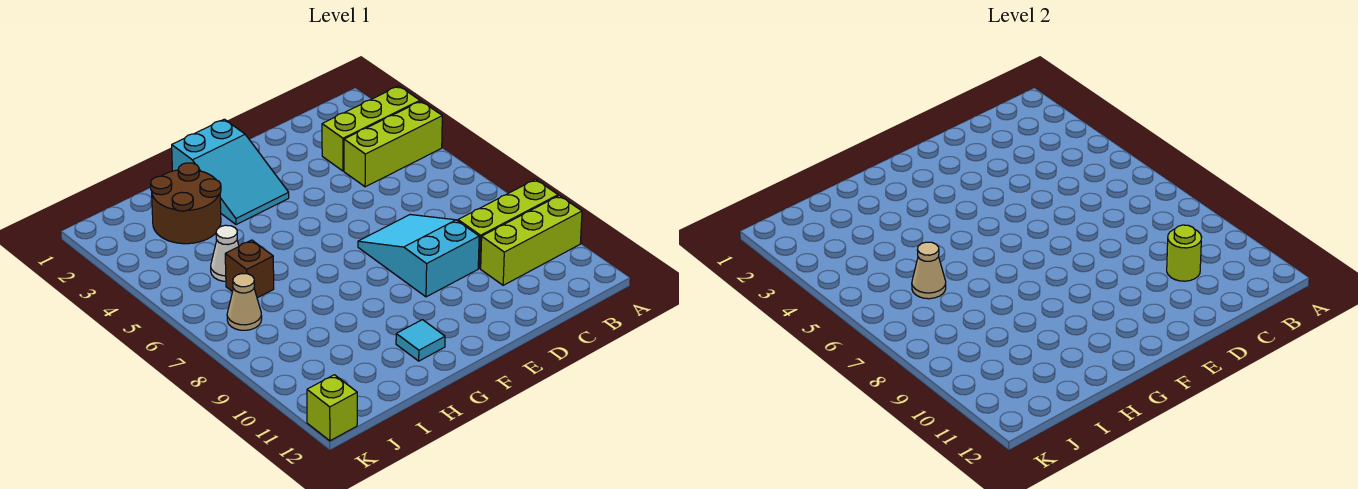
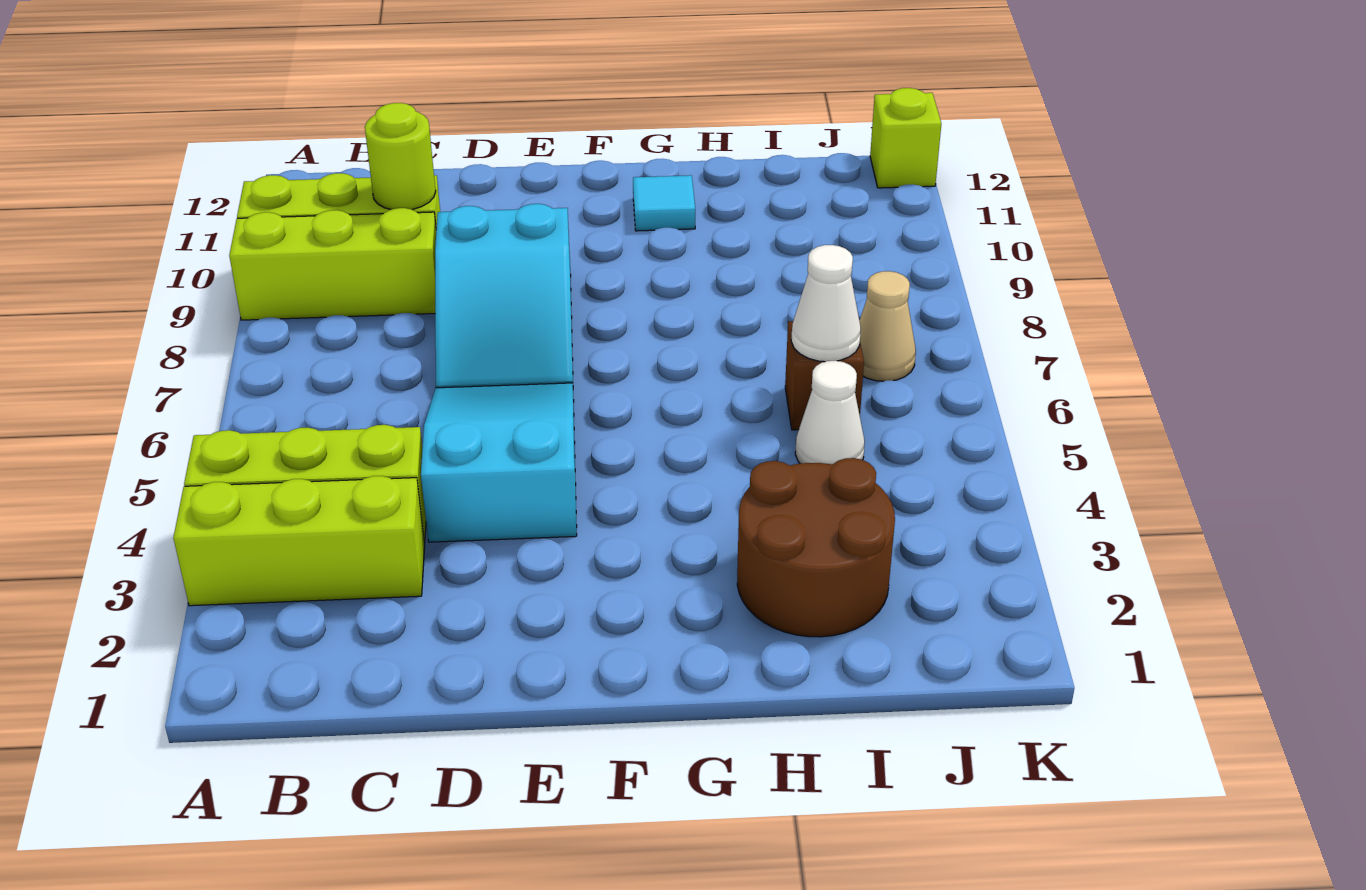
cyan 2x3 slope [172,119,289,225] -> cyan 2x3 slope moved to [421,383,577,542]
tan 1x1 cone [912,242,946,299] -> white 1x1 cone [791,245,861,362]

